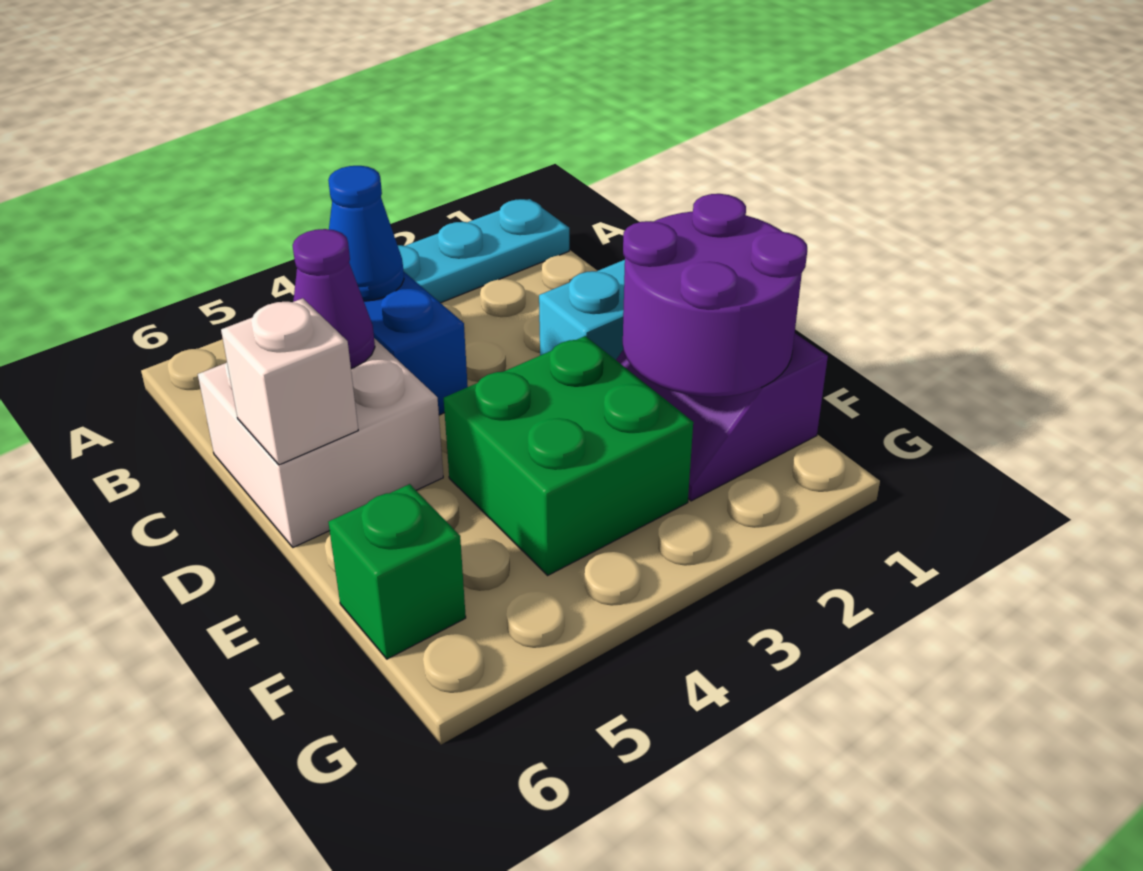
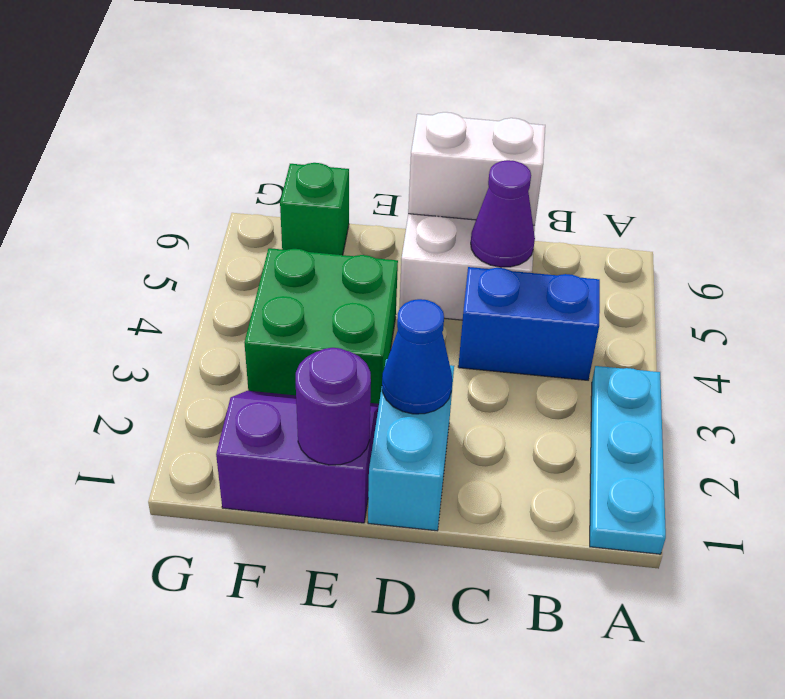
blue 1x1 cone [328,166,404,301] -> blue 1x1 cone moved to [382,299,452,414]
white 1x1 brick [221,298,358,465] -> white 1x2 brick [408,112,545,225]
purple 2x2 round brick [623,194,807,397] -> purple 1x1 round brick [296,348,371,465]

